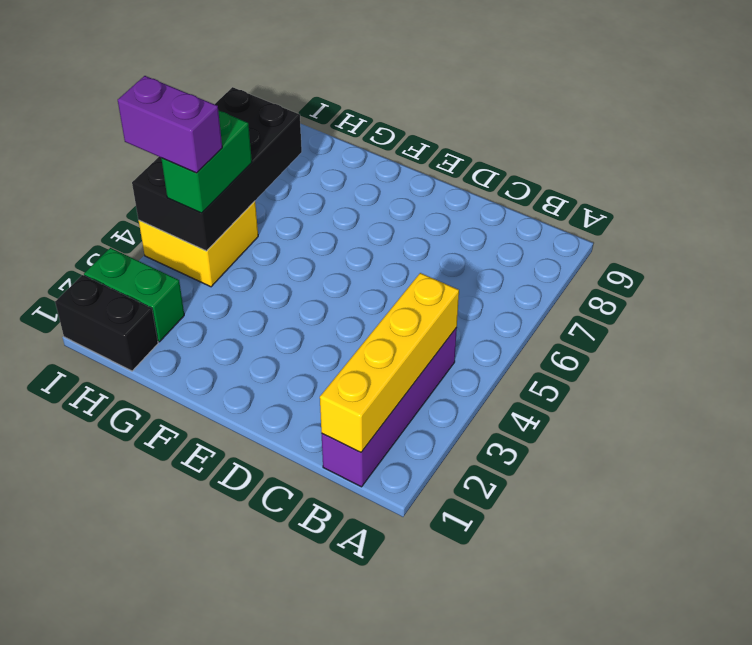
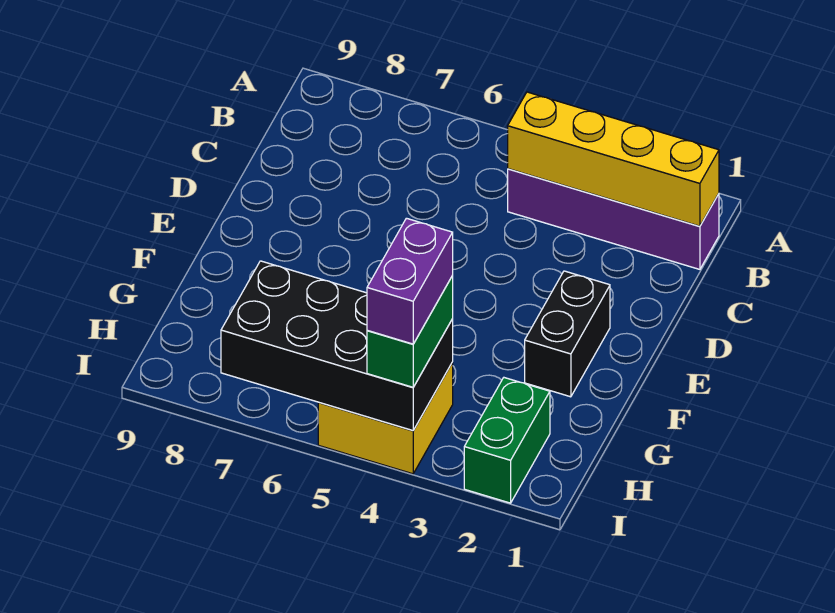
black 1x2 brick [55,275,158,371] -> black 1x2 brick moved to [525,271,610,397]
green 1x2 brick [161,110,252,213] -> green 1x2 brick turned to [367,276,453,387]

